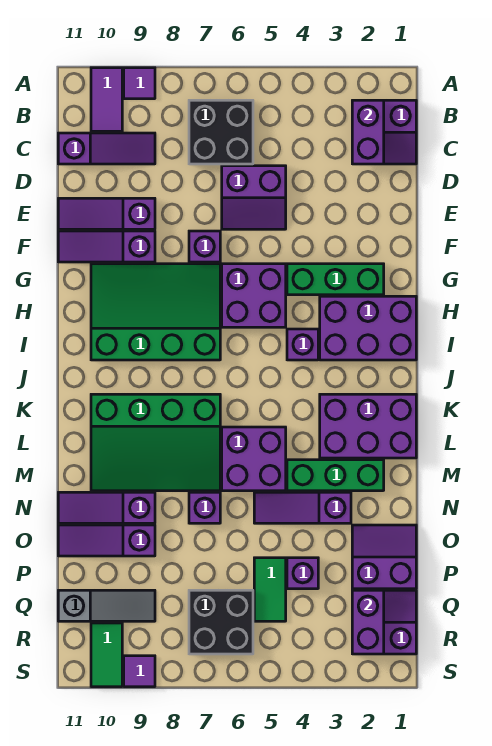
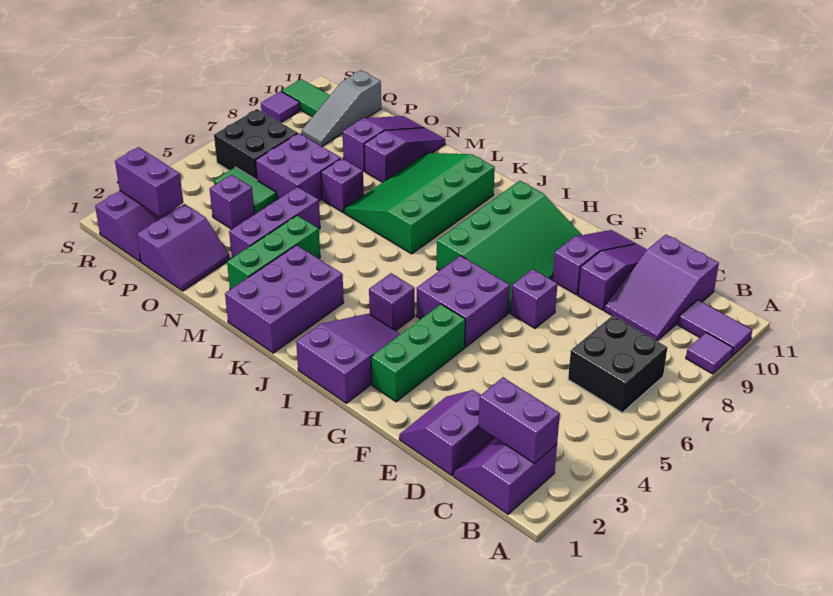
purple 1x3 slope [58,133,155,164] -> purple 2x3 slope [604,234,719,341]
purple 2x2 slope [222,166,286,229] -> purple 2x2 slope moved to [399,390,494,476]
purple 2x3 brick [320,296,416,360] -> purple 2x3 slope [296,314,400,403]
purple 2x2 brick [222,427,286,491] -> purple 2x2 brick moved to [256,133,341,201]
purple 1x3 slope [254,492,351,523] -> purple 1x3 brick [229,187,320,258]

